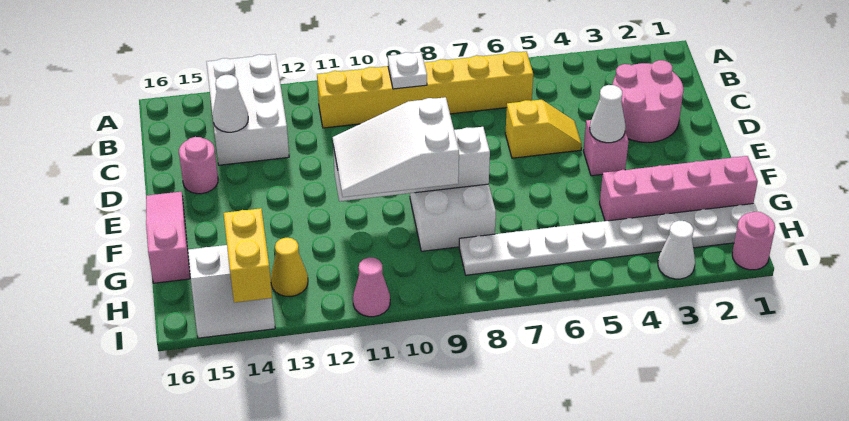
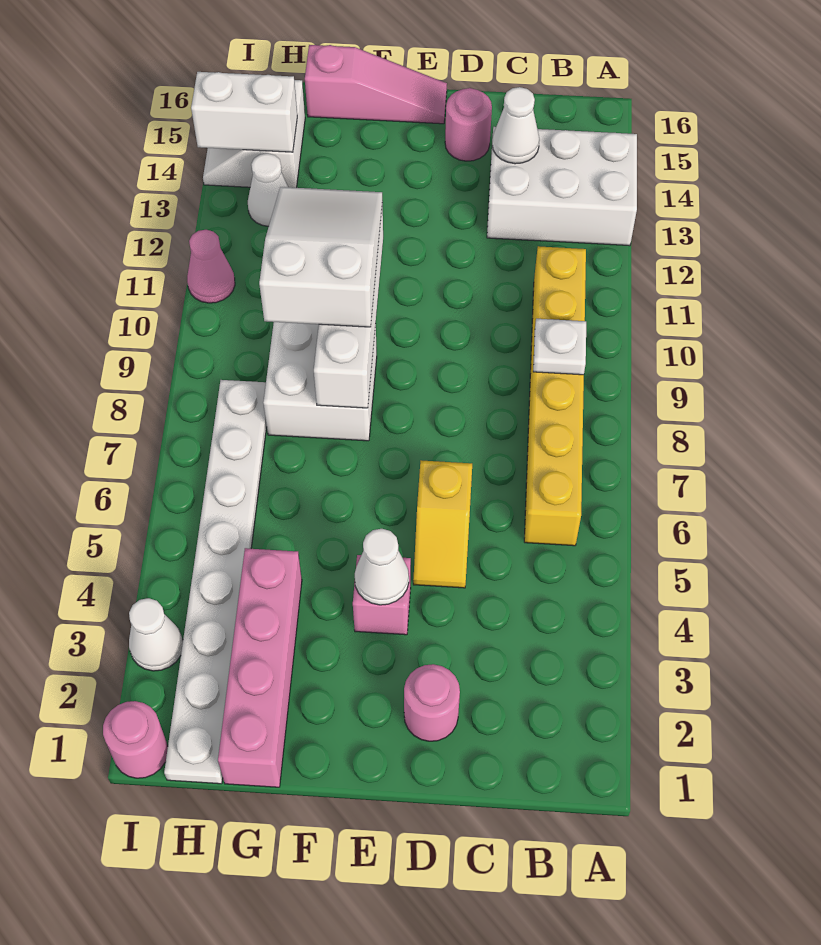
pink 2x2 round brick [613,60,683,142] -> pink 1x1 round brick [404,664,460,741]
yellow 1x1 cone [271,238,308,296] -> white 1x1 cone [248,153,288,226]
yellow 1x2 brick [224,208,272,303] -> white 1x2 brick [191,72,297,152]

